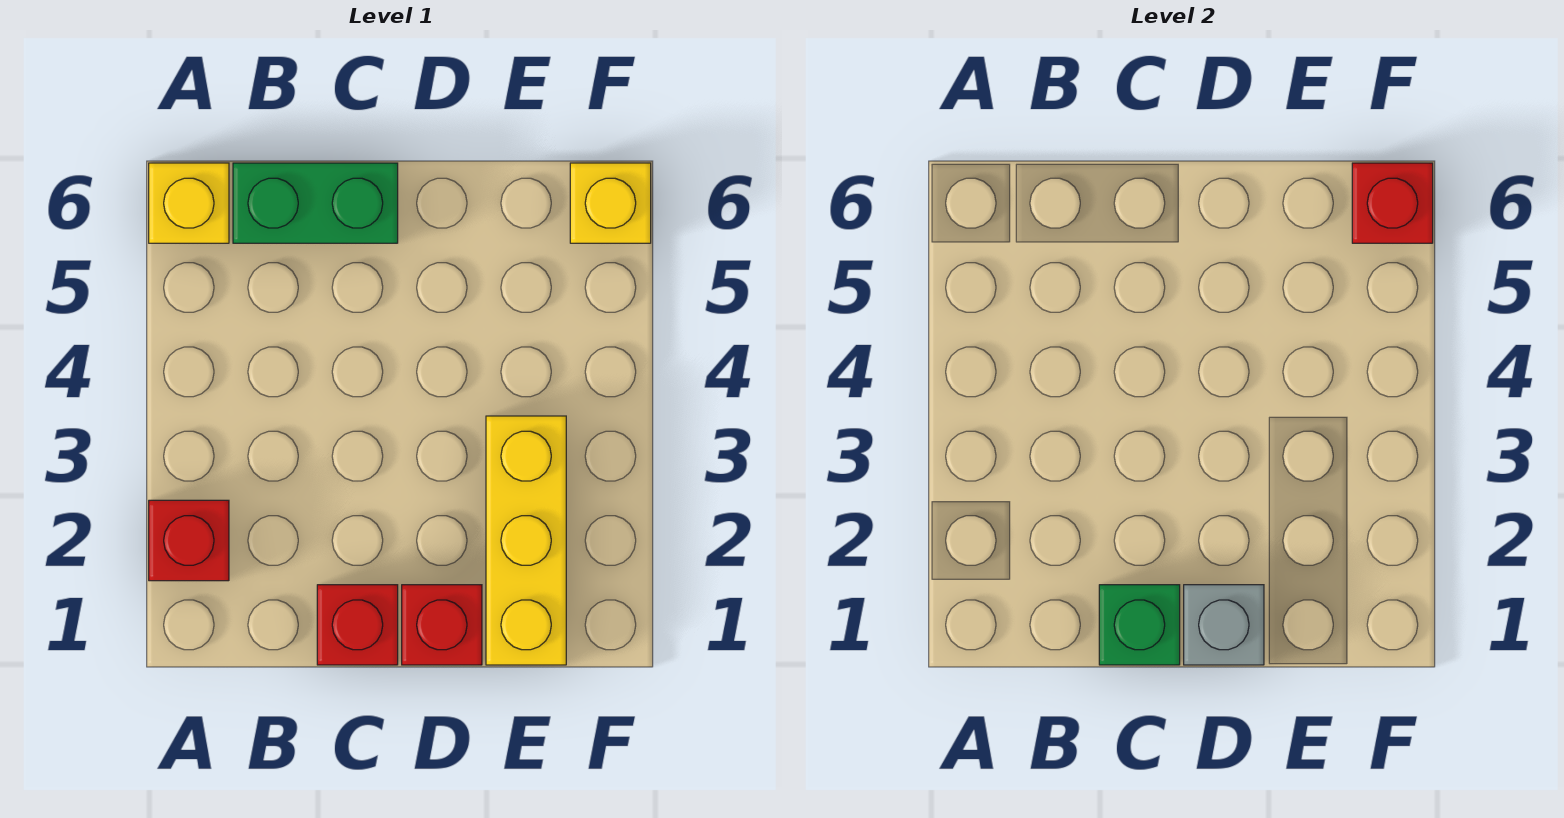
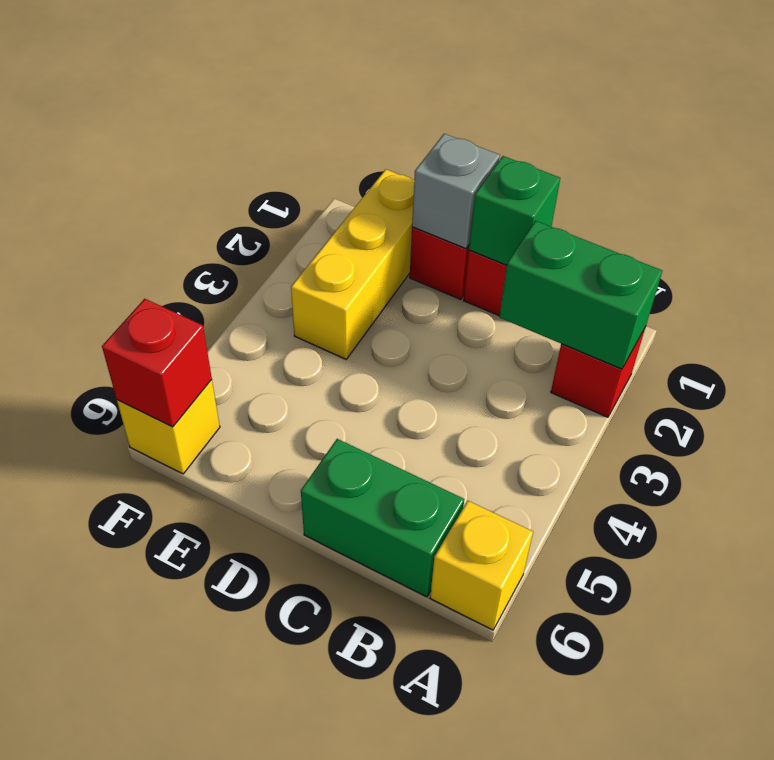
none -> green 1x2 brick [499,221,662,369]

